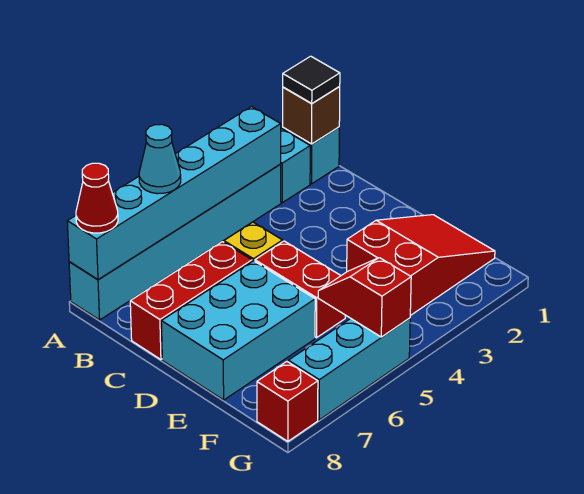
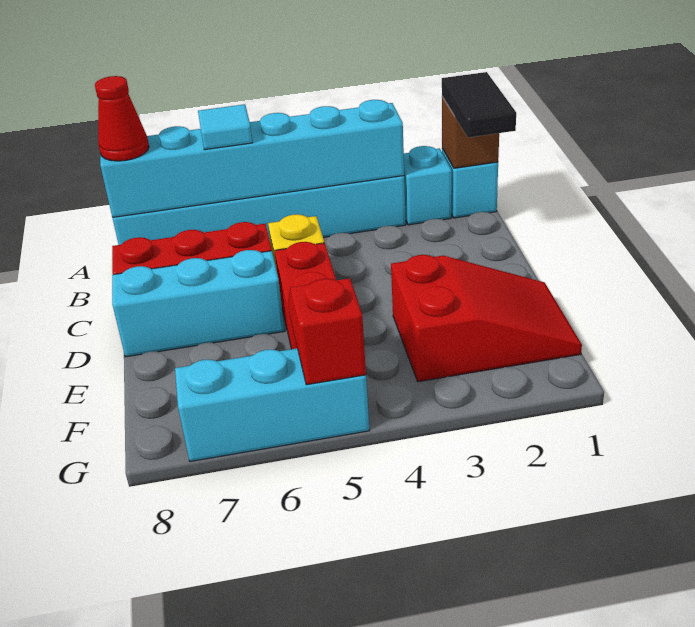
black 1x1 tile [283,56,340,103] -> black 1x2 tile [442,72,516,137]
cyan 1x1 cone [139,124,181,194] -> cyan 1x1 tile [198,104,253,150]
cyan 2x3 brick [161,261,315,400] -> cyan 1x3 brick [112,250,285,357]
red 1x1 brick [257,362,318,441] -> none

